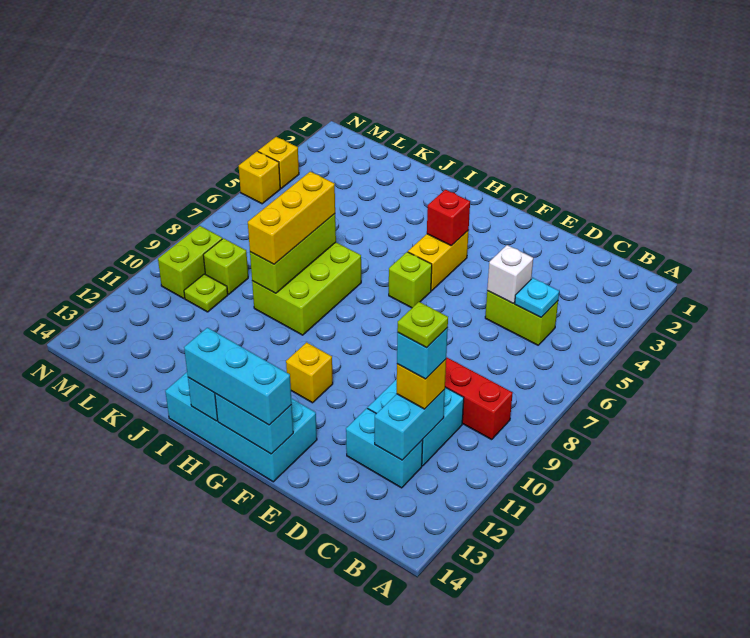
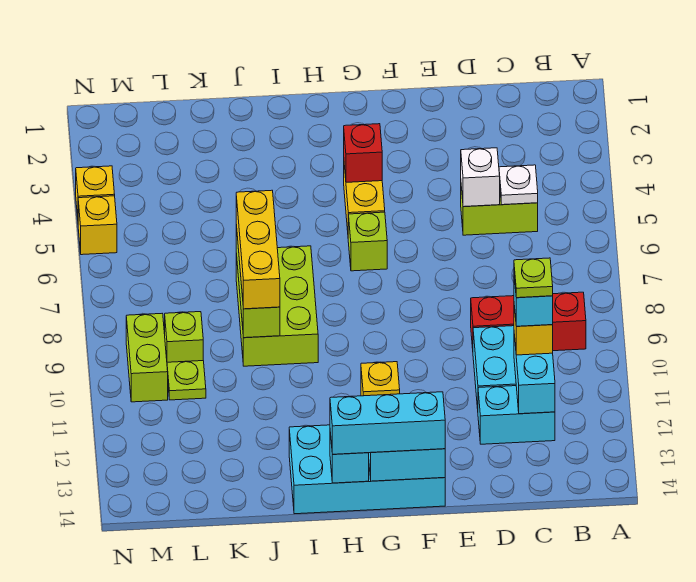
cyan 1x1 plate [515,278,559,317] -> white 1x1 plate [499,165,538,205]

